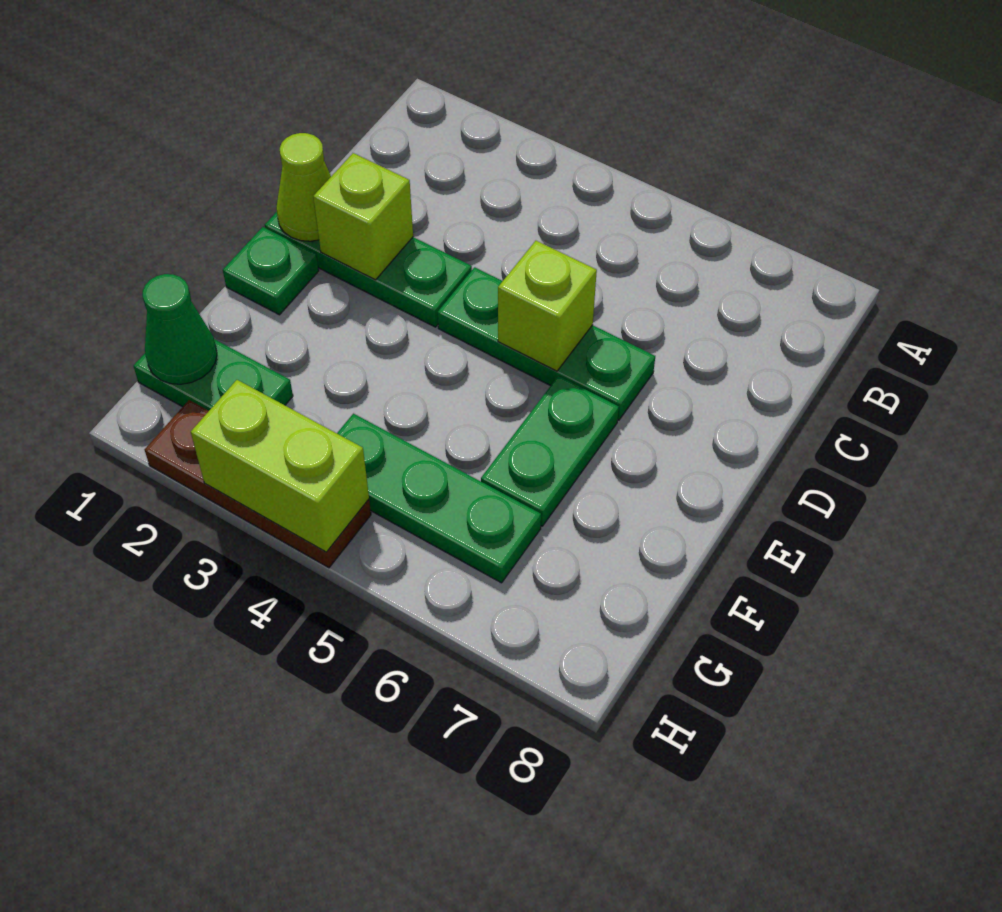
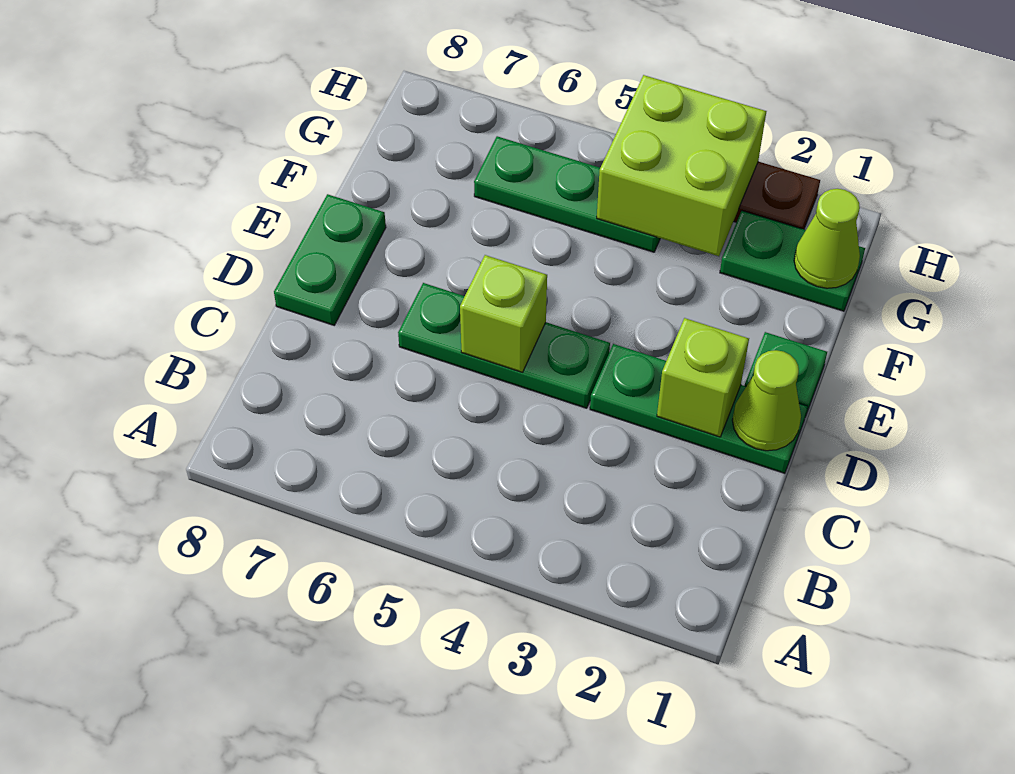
green 1x2 plate [481,376,619,526] -> green 1x2 plate moved to [274,194,386,325]
green 1x1 cone [143,274,217,384] -> lime 1x1 cone [794,189,860,288]
lime 1x2 brick [191,380,369,552] -> lime 2x2 brick [597,75,766,256]

